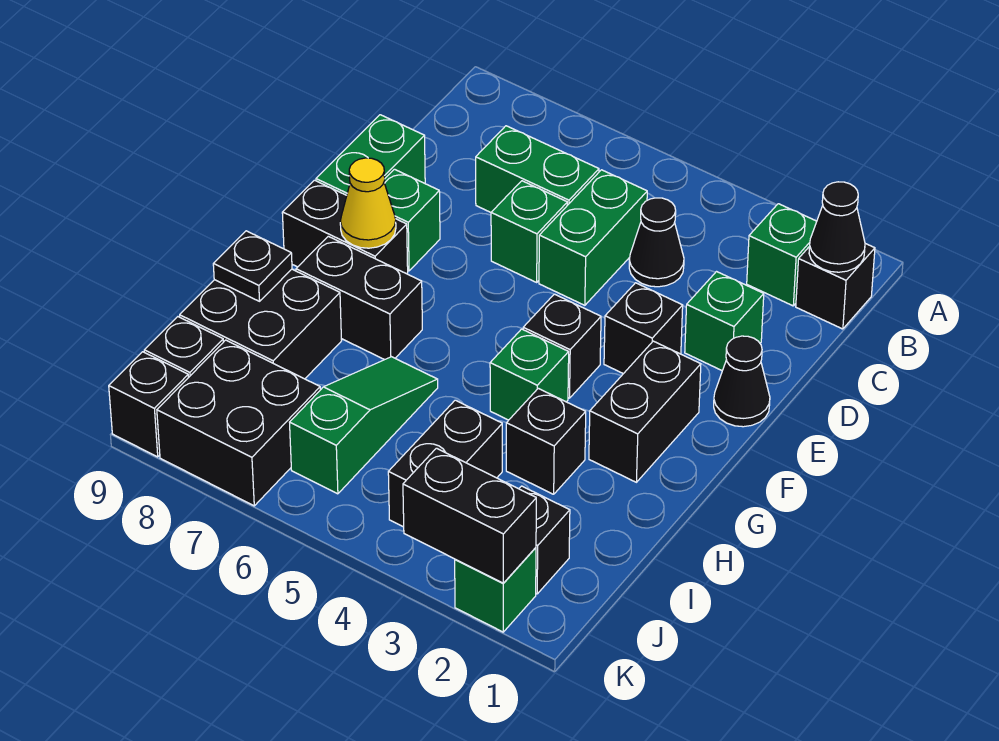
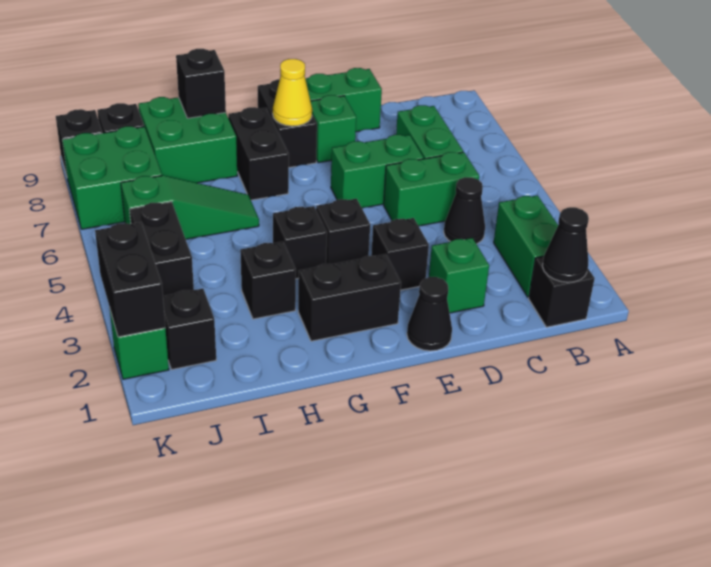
green 1x1 brick [747,204,817,306] -> green 1x2 brick [494,195,558,297]
green 1x1 brick [491,181,567,282] -> green 1x2 brick [331,135,424,208]
green 1x1 brick [490,329,569,420] -> black 1x1 brick [273,206,327,279]
black 2x2 brick [180,269,342,379] -> green 2x2 brick [138,97,237,183]
black 1x1 plate [213,231,292,301] -> black 1x1 brick [176,49,226,118]
black 1x2 brick [388,400,502,527] -> black 1x2 brick turned to [129,202,194,296]
black 2x2 brick [157,340,320,506] -> green 2x2 brick [62,126,162,229]

